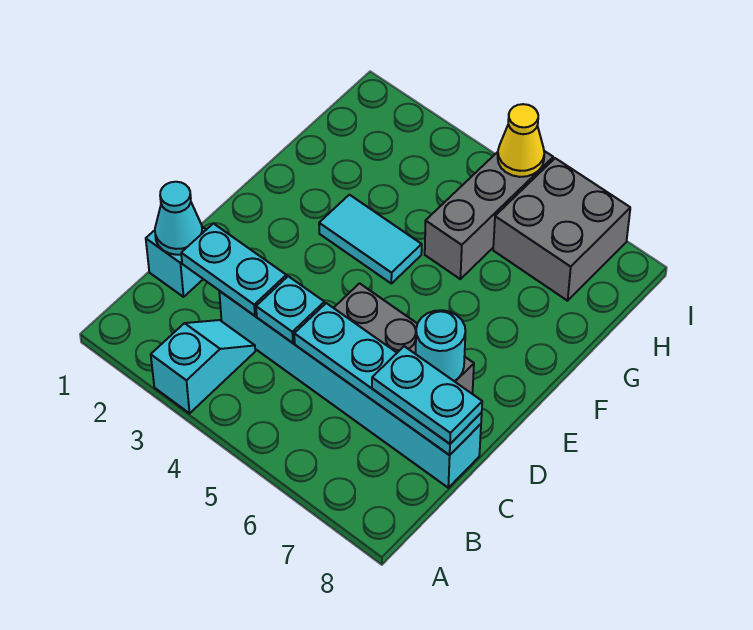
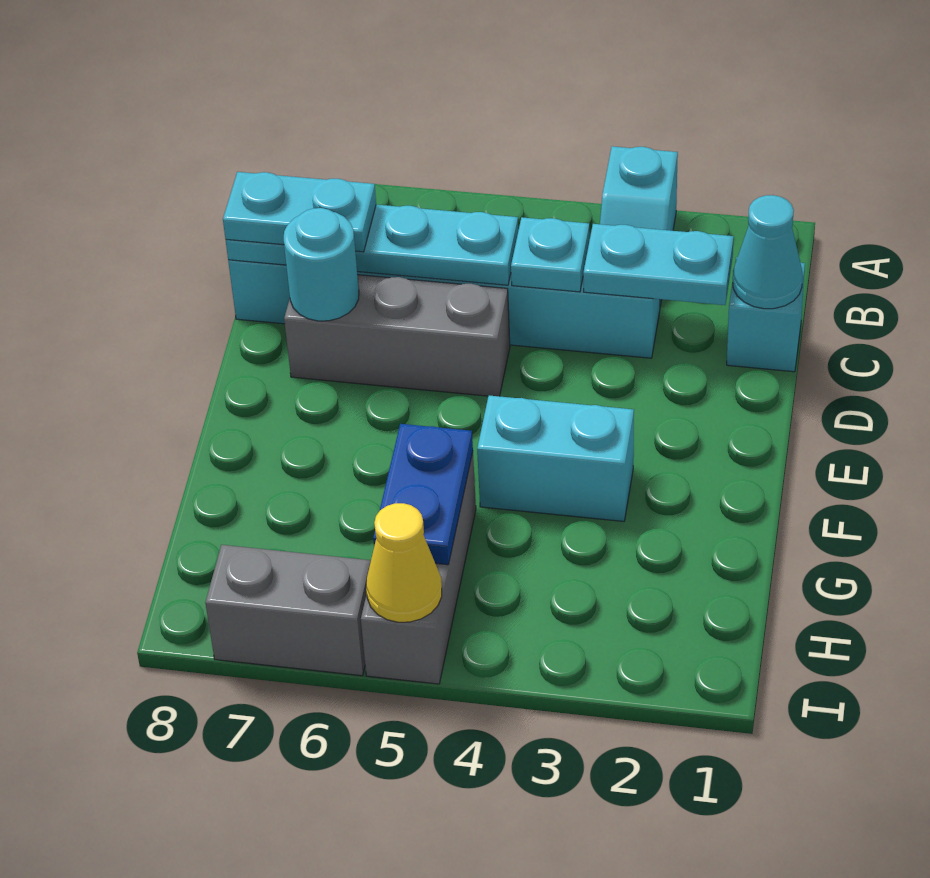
cyan 1x2 tile [319,195,422,283] -> cyan 1x2 brick [477,396,634,521]
none -> blue 1x2 plate [373,424,473,565]
grey 2x2 brick [493,158,630,301] -> grey 1x2 brick [205,545,371,676]

